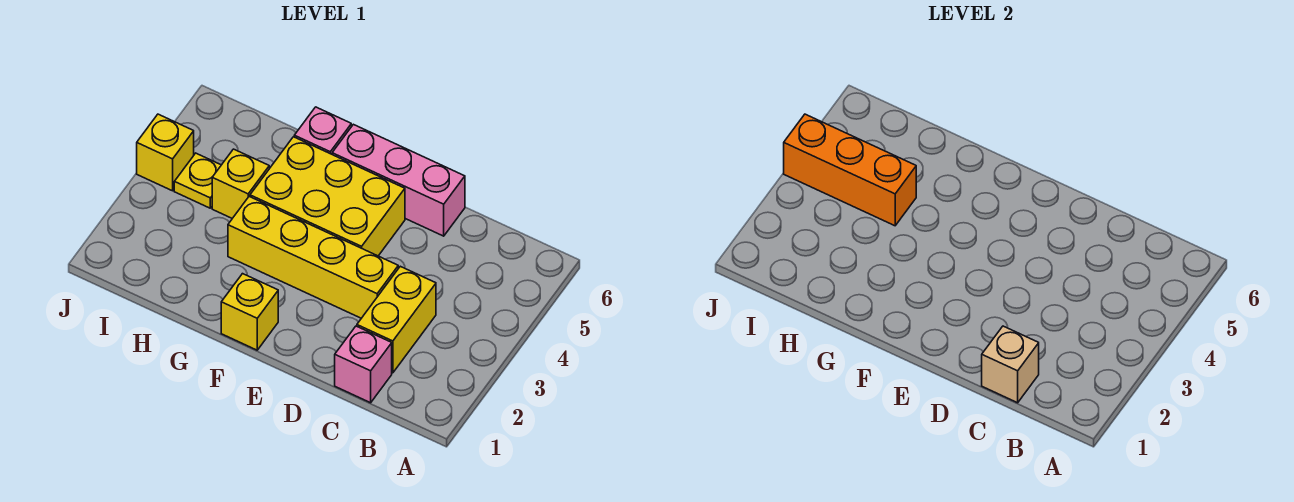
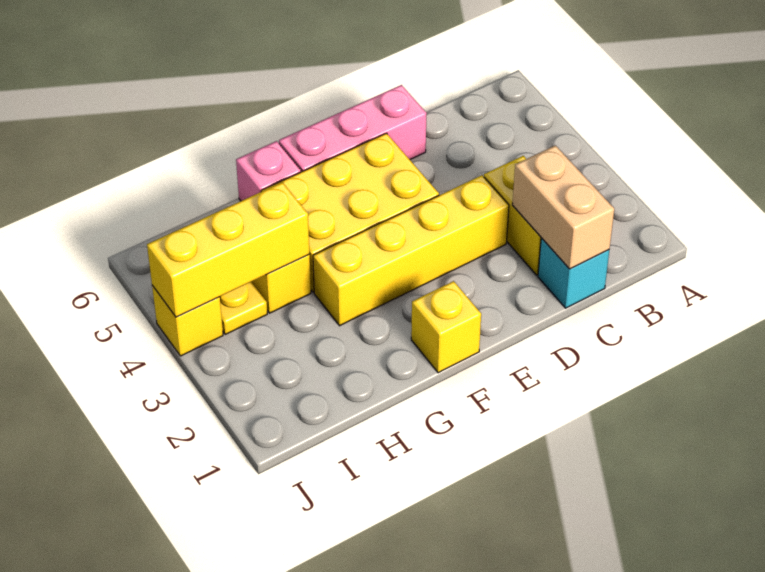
pink 1x1 brick [335,326,392,403] -> cyan 1x1 brick [538,238,609,308]
tan 1x1 brick [982,326,1039,403] -> tan 1x2 brick [512,145,614,269]
orange 1x3 brick [784,114,916,226] -> yellow 1x3 brick [147,182,309,317]

